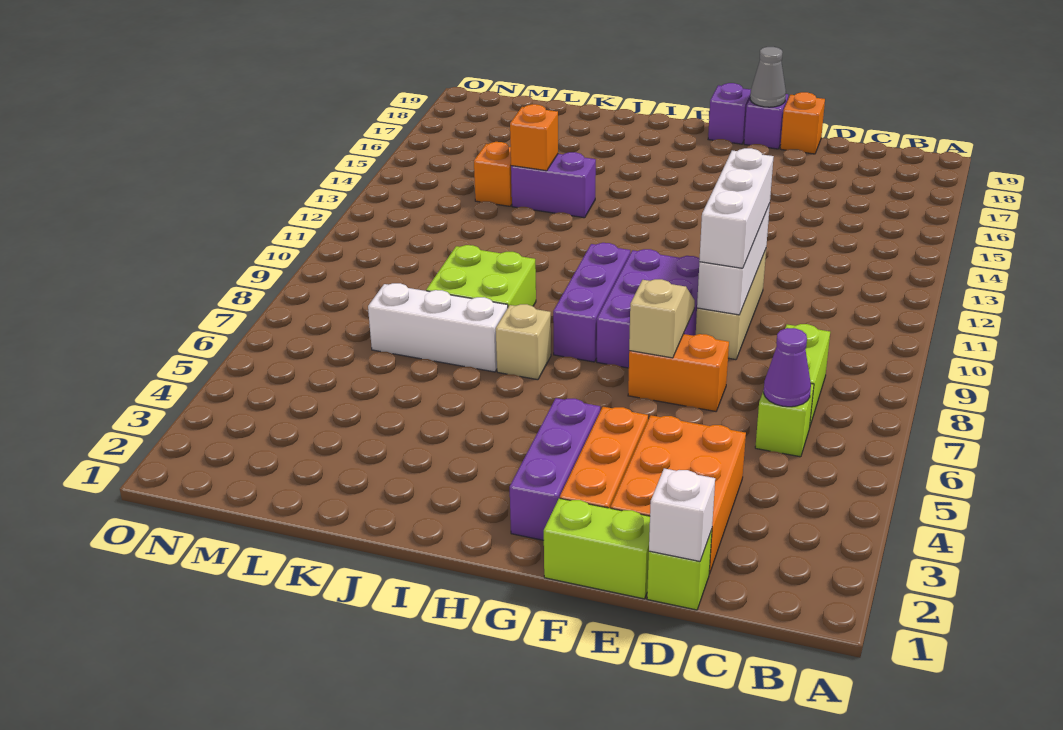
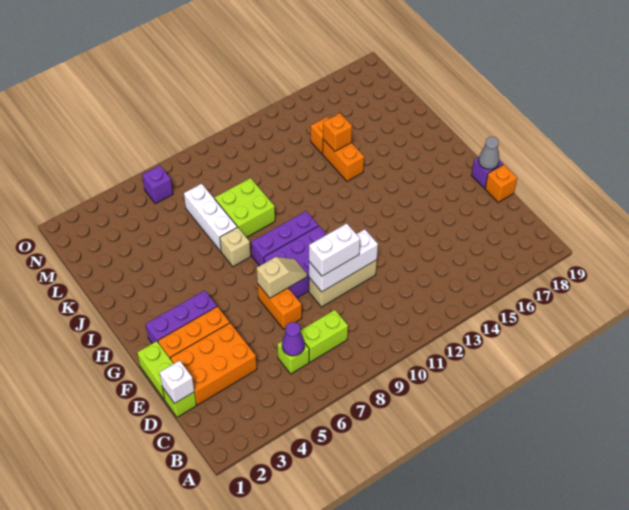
white 1x3 brick [699,148,774,268] -> white 1x2 brick [309,223,360,276]
purple 1x1 brick [708,83,751,144] -> purple 1x1 brick moved to [142,165,173,204]
purple 1x2 brick [511,152,596,218] -> orange 1x2 brick [323,139,364,181]

